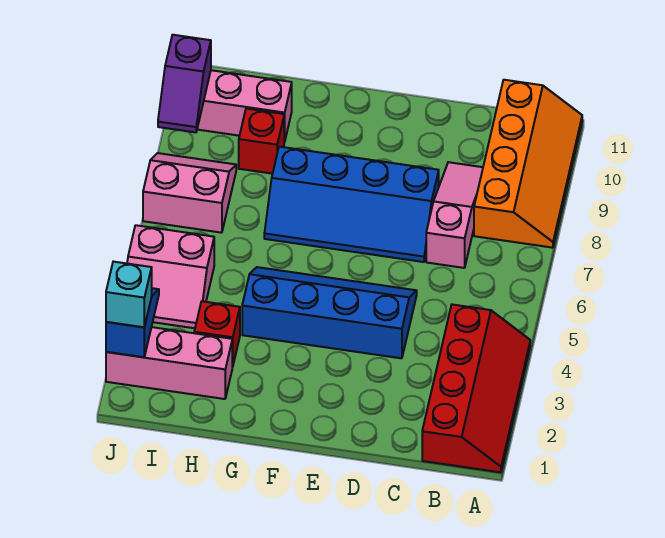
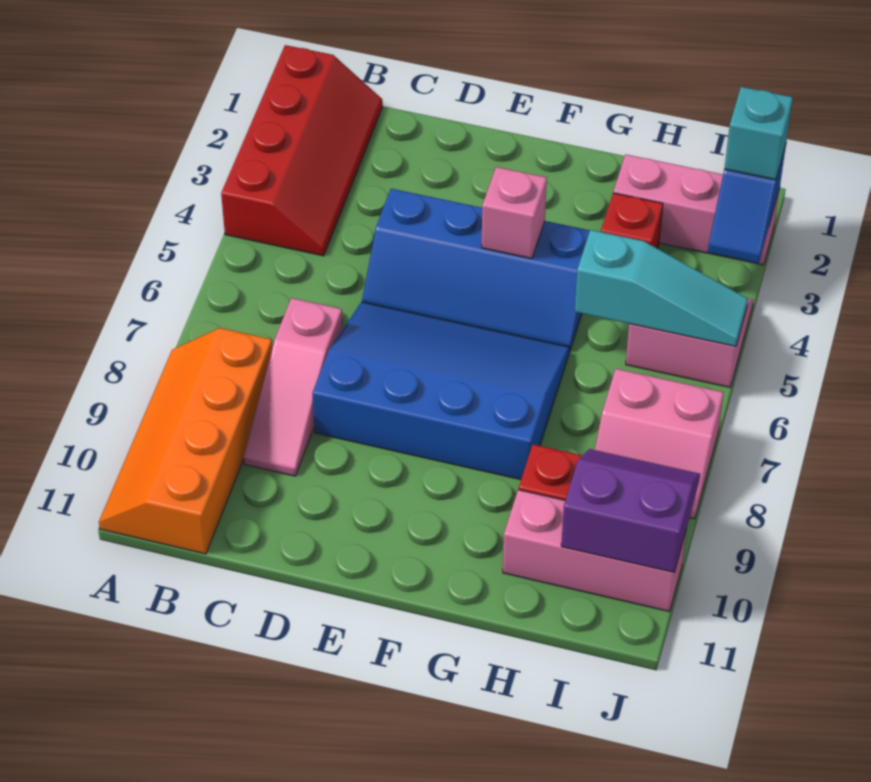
red 2x4 slope [422,305,530,472] -> red 2x4 slope turned to [221,45,383,256]
blue 2x4 slope [264,147,439,262] -> blue 3x4 slope [312,302,569,480]
none -> pink 1x1 brick [482,167,547,259]
none -> cyan 1x3 slope [575,230,748,346]
purple 1x2 slope [158,35,211,132] -> purple 2x2 slope [561,449,700,572]

